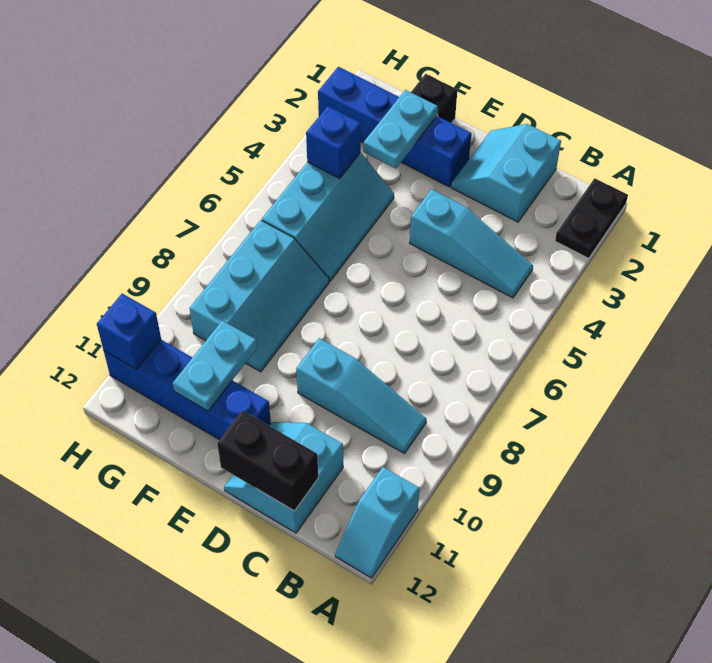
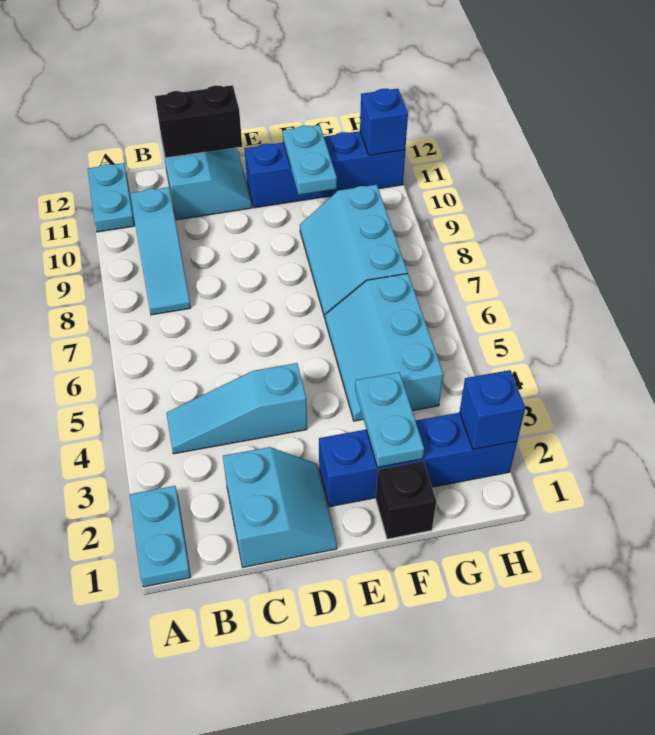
black 1x2 plate [555,178,628,258] -> cyan 1x2 plate [130,486,190,587]
cyan 1x2 slope [335,467,420,578] -> cyan 1x2 plate [88,163,134,232]
cyan 1x3 slope [296,338,427,454] -> cyan 1x3 slope turned to [130,187,191,315]
blue 1x1 brick [306,106,361,179] -> blue 1x1 brick moved to [459,370,525,449]

